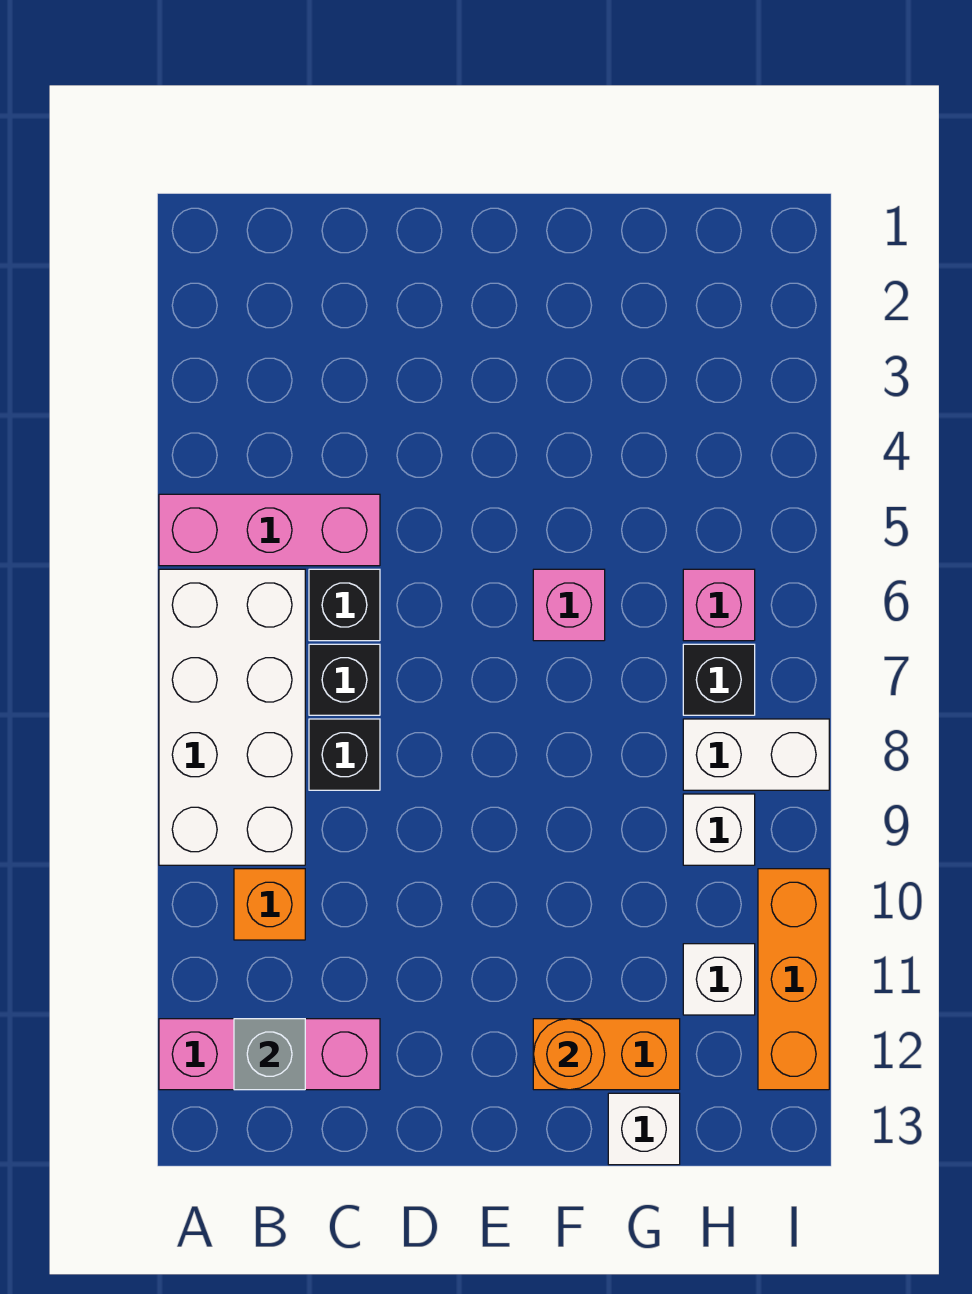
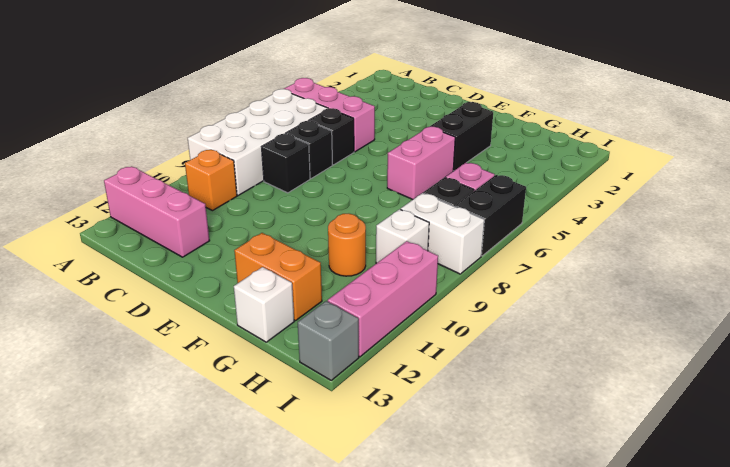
grey 1x1 brick [234,1019,305,1090] -> grey 1x1 brick moved to [298,301,359,380]
none -> black 1x2 brick [430,102,493,171]
pink 1x1 brick [533,569,605,641] -> pink 1x2 brick [387,127,455,199]
orange 1x1 round brick [533,1019,605,1090] -> orange 1x1 round brick moved to [328,214,366,276]
white 1x1 brick [683,944,755,1015] -> none
none -> black 1x2 brick [455,175,526,256]
orange 1x3 brick [758,869,829,1090] -> pink 1x3 brick [328,241,438,357]

